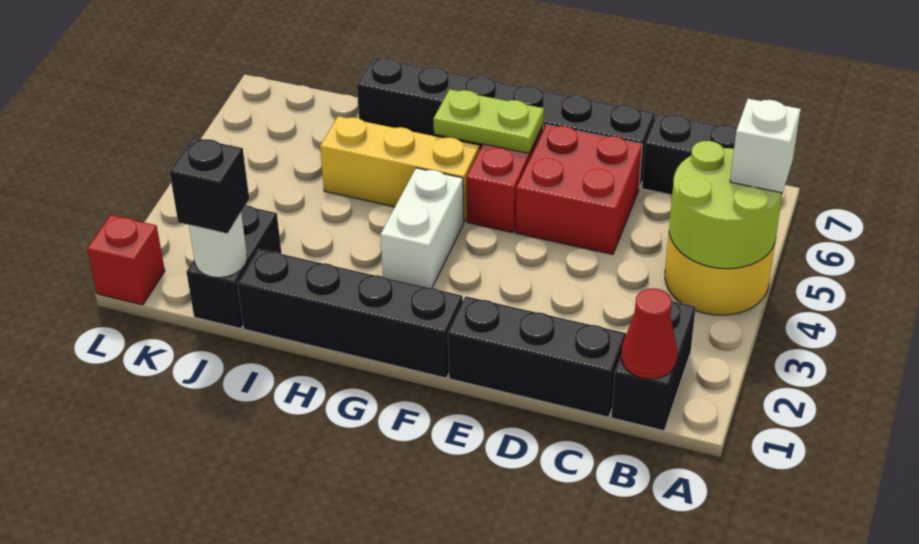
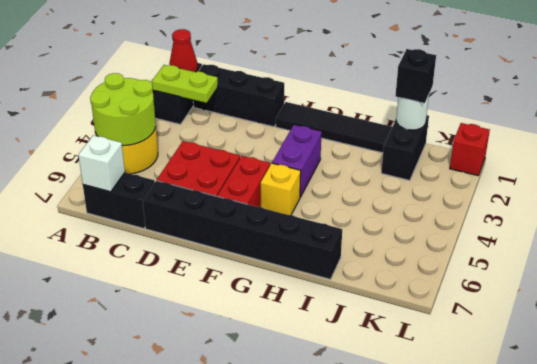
white 1x1 brick [730,99,801,193] -> white 1x1 brick moved to [78,135,125,192]
black 1x4 brick [237,249,463,378] -> black 1x4 tile [276,102,392,153]
lime 1x2 plate [433,89,544,153] -> lime 1x2 plate moved to [152,65,218,103]
white 1x2 brick [380,168,464,288] -> purple 1x2 brick [272,125,322,197]
yellow 1x3 brick [320,116,479,222] -> yellow 1x1 brick [261,163,301,215]

